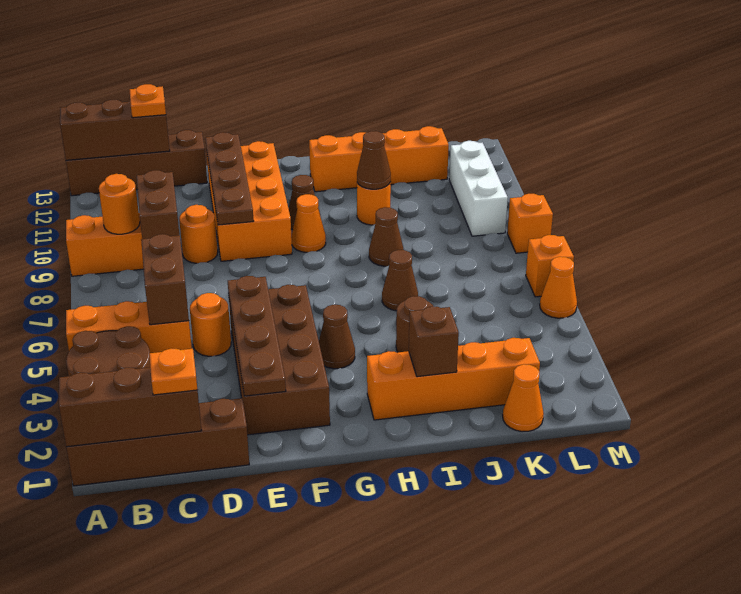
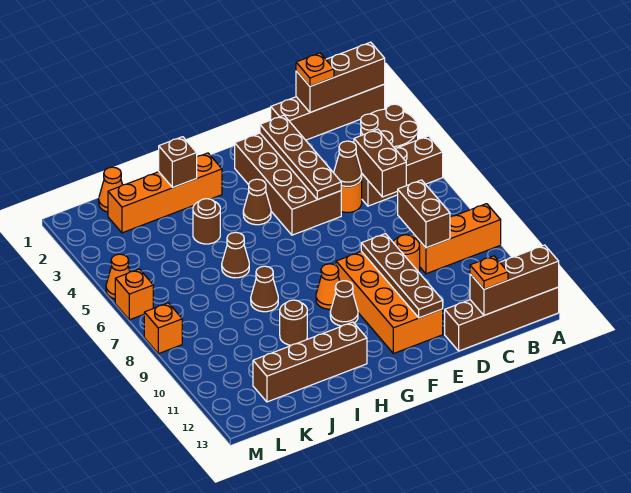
orange 1x3 brick [66,301,192,353] -> brown 1x3 brick [361,136,443,206]
orange 1x1 round brick [99,174,140,234] -> none
orange 1x4 brick [309,126,449,192] -> brown 1x4 brick [253,322,367,402]
orange 1x1 round brick [357,182,391,225] -> brown 1x1 round brick [280,300,307,345]
brown 1x1 cone [357,131,391,189] -> brown 1x1 cone moved to [334,141,362,186]
white 1x3 brick [449,141,508,236] -> none

